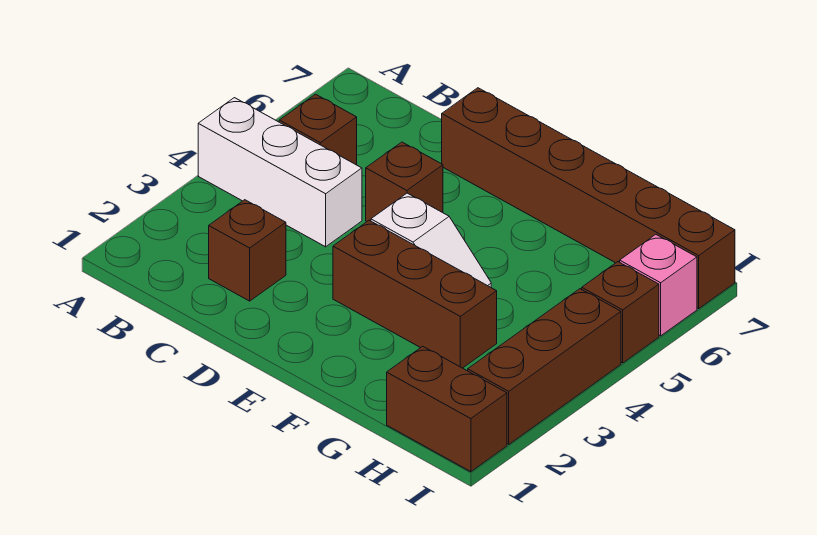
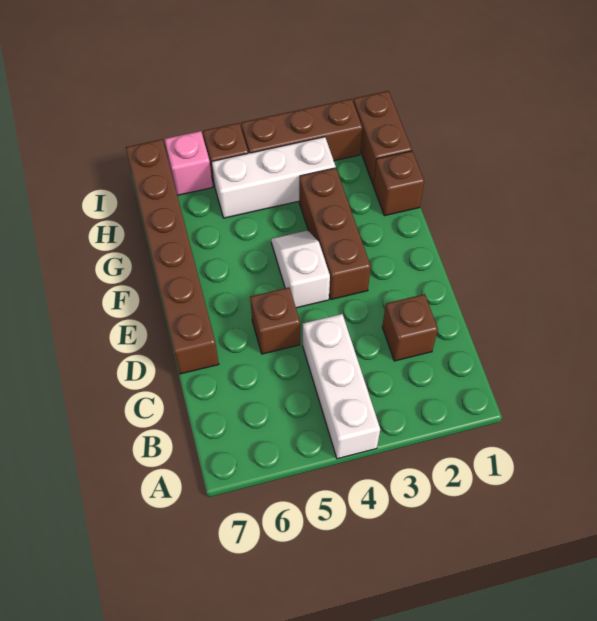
brown 1x1 brick [279,94,357,165] -> brown 1x1 brick moved to [373,151,424,216]
none -> white 1x3 brick [212,137,336,218]

